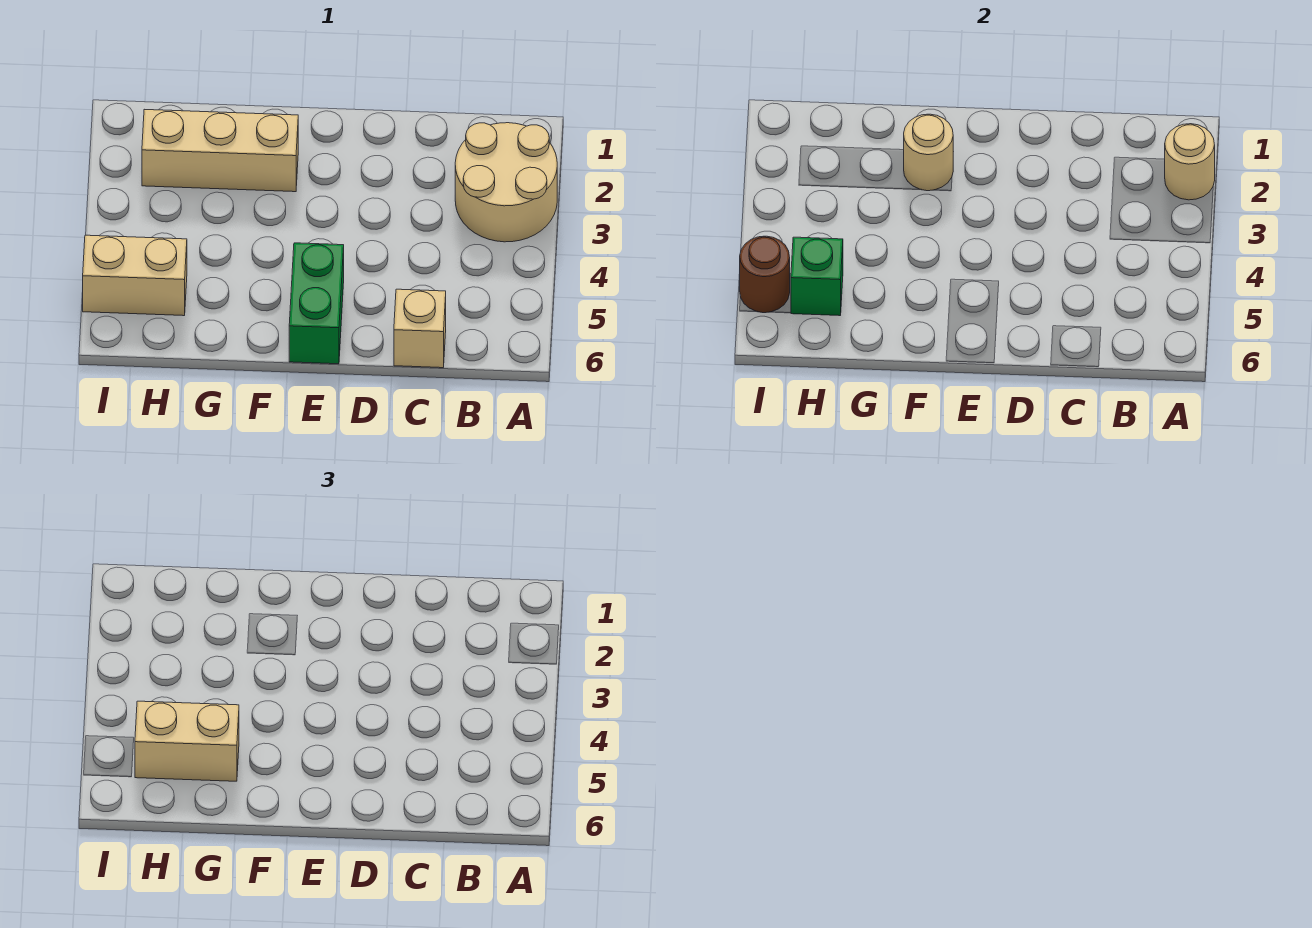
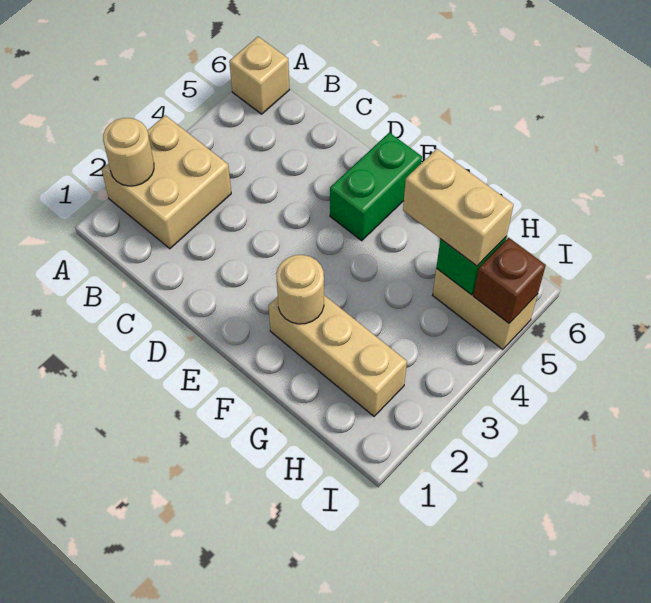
tan 2x2 round brick [455,123,557,242] -> tan 2x2 brick [102,115,231,249]
tan 1x1 brick [394,289,446,368] -> tan 1x1 brick moved to [229,37,290,114]
brown 1x1 round brick [740,236,790,313] -> brown 1x1 brick [473,238,546,323]

